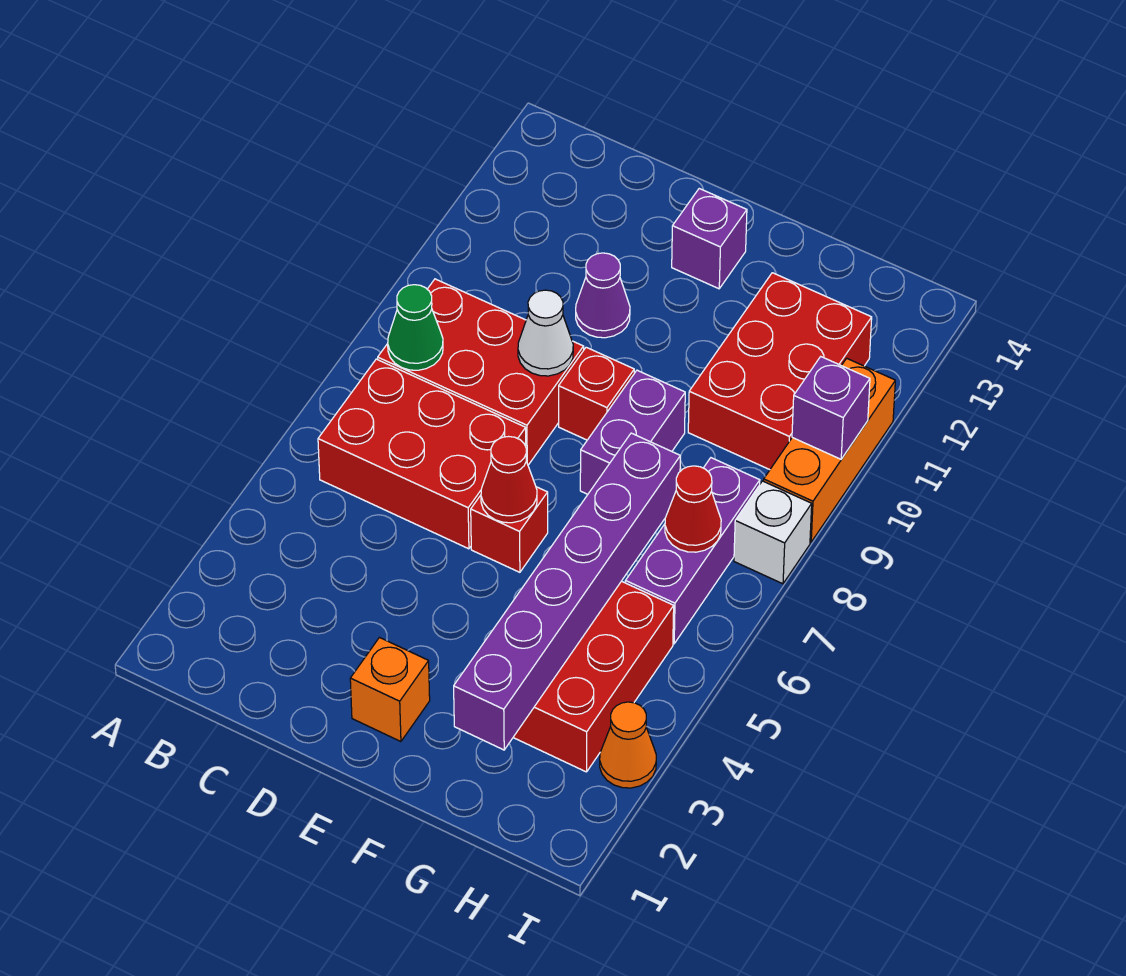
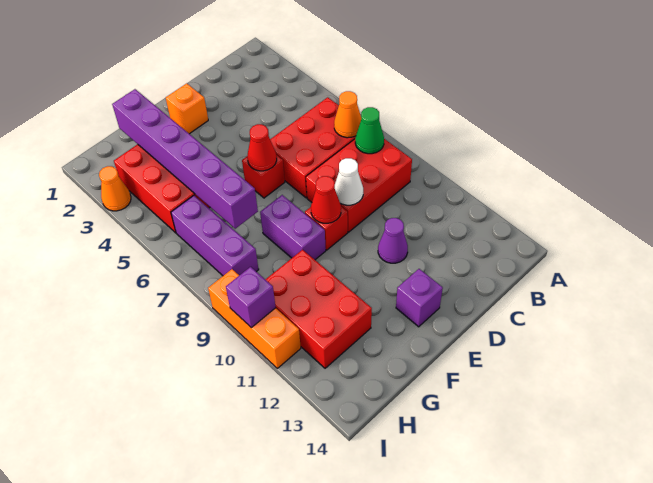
none -> orange 1x1 cone [334,91,361,138]
red 1x1 cone [665,466,721,552] -> red 1x1 cone moved to [311,176,341,223]
white 1x1 brick [734,481,812,584] -> none

